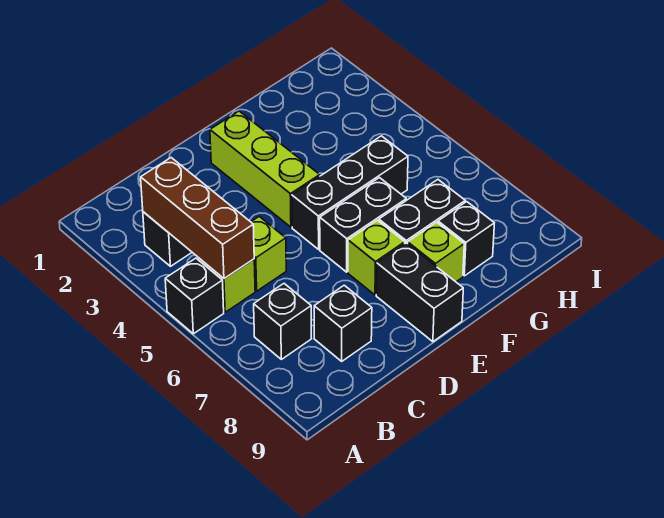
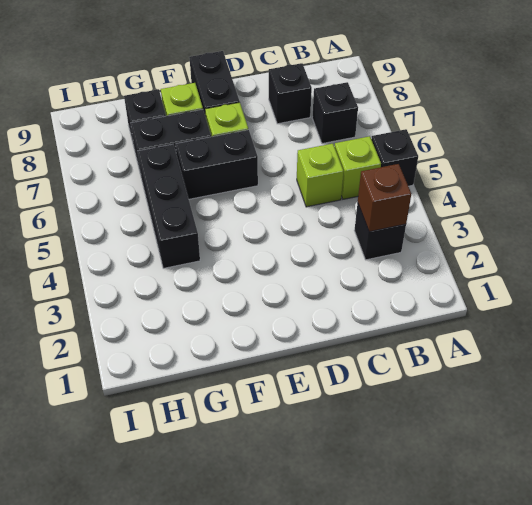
brown 1x3 brick [141,158,254,279] -> brown 1x1 brick [358,164,411,232]
lime 1x3 brick [210,111,320,227] -> none
black 1x3 brick [292,136,408,249] -> black 1x3 brick turned to [137,144,200,268]

